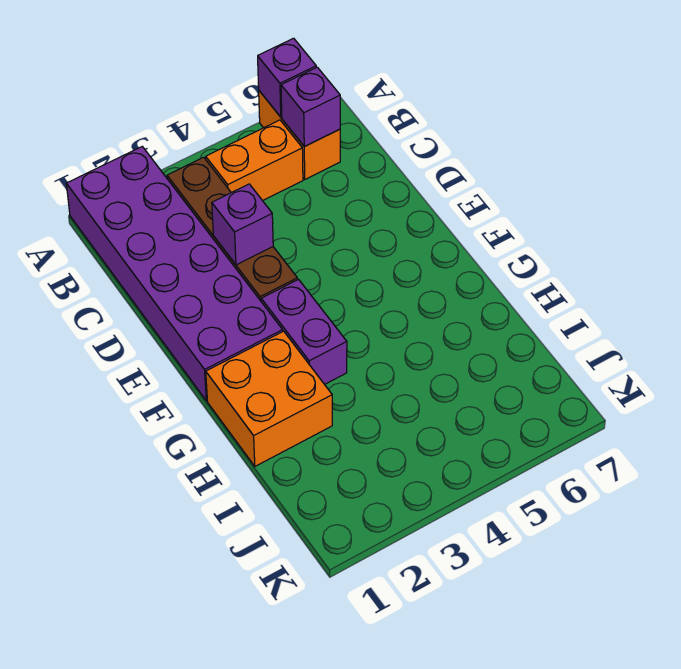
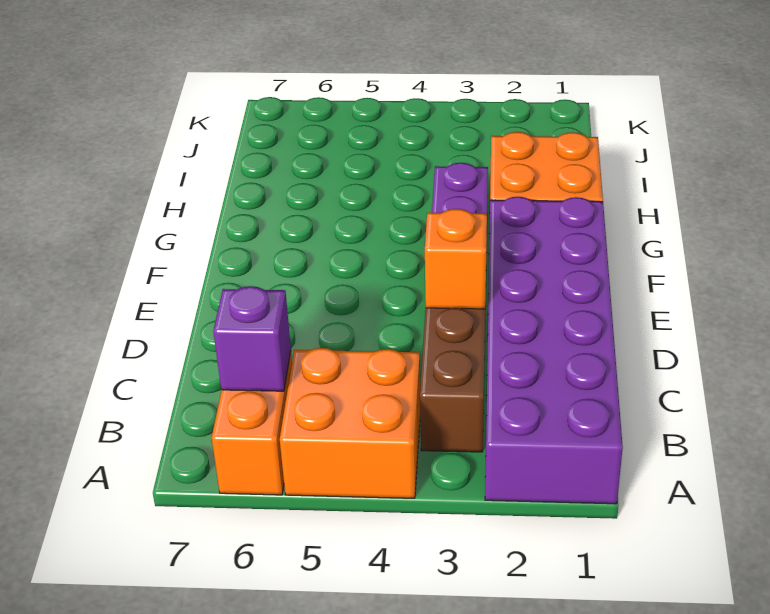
purple 1x1 brick [258,38,316,117] -> none
orange 1x2 brick [206,120,303,201] -> orange 2x2 brick [280,348,420,498]
purple 1x1 brick [212,184,273,265] -> orange 1x1 brick [425,209,487,309]

